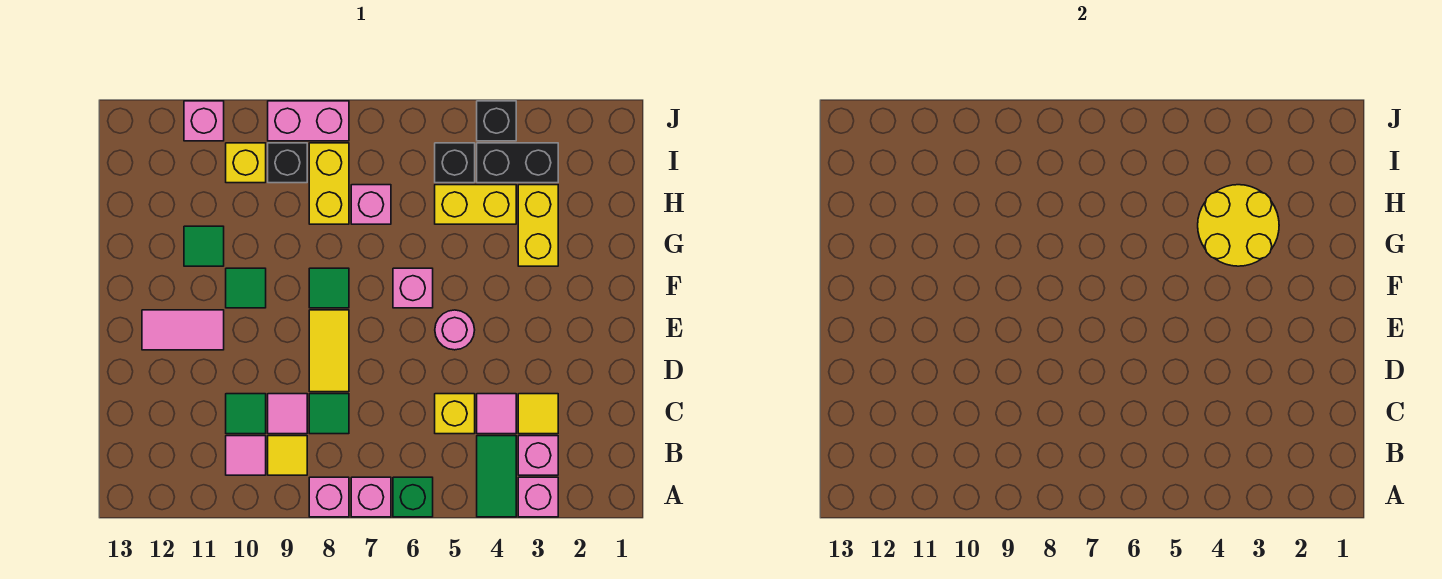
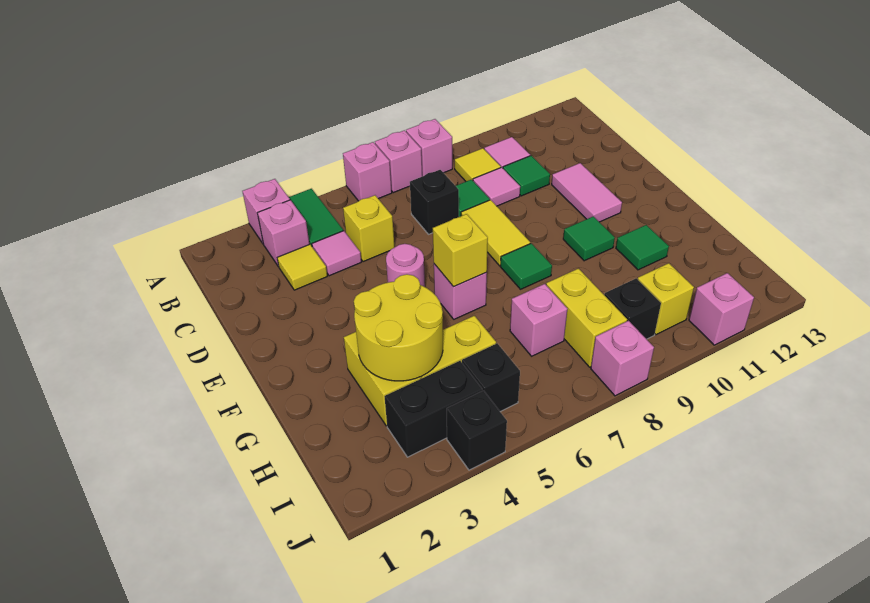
green 1x1 brick [393,477,433,517] -> pink 1x1 brick [343,142,392,201]
none -> black 1x1 brick [410,170,459,234]
pink 1x2 tile [142,310,224,350] -> pink 1x2 tile turned to [552,163,622,222]
none -> yellow 1x1 brick [433,214,488,287]
pink 1x2 brick [268,101,349,141] -> pink 1x1 brick [591,321,654,396]

